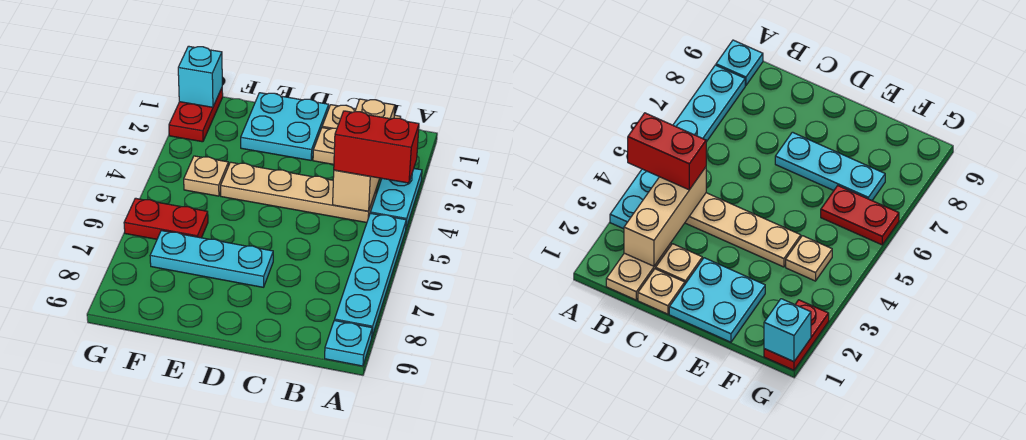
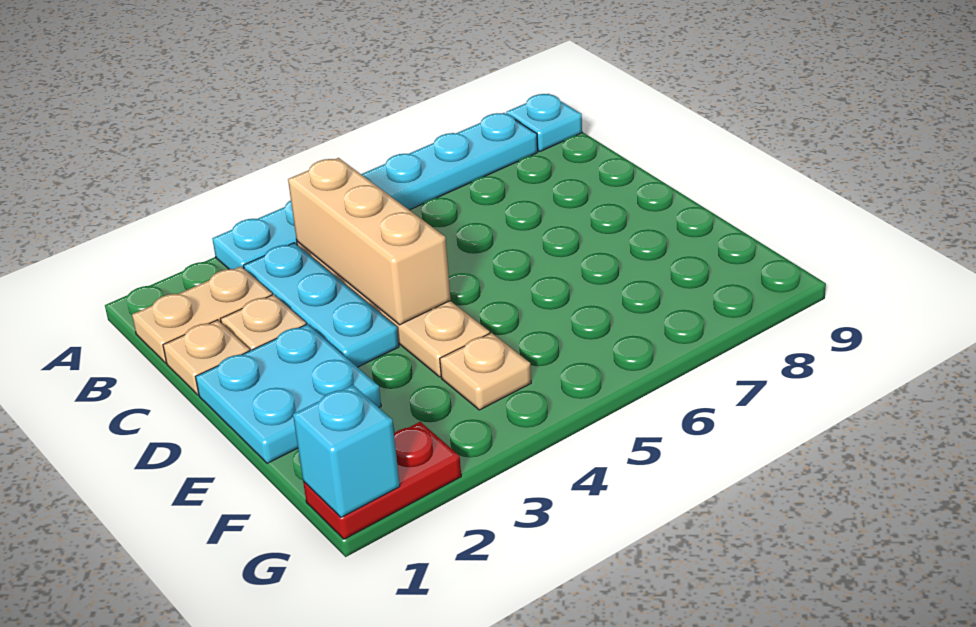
red 1x2 brick [334,111,419,183] -> none
tan 1x3 brick [333,99,395,211] -> tan 1x3 brick turned to [288,158,451,325]
cyan 1x3 plate [150,231,273,287] -> cyan 1x3 plate moved to [244,243,399,367]
red 1x2 plate [124,198,208,239] -> none

